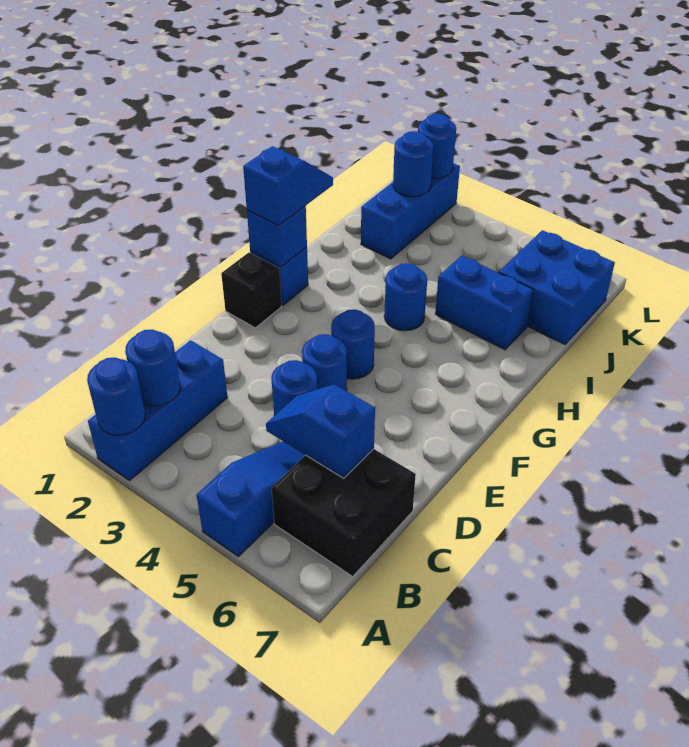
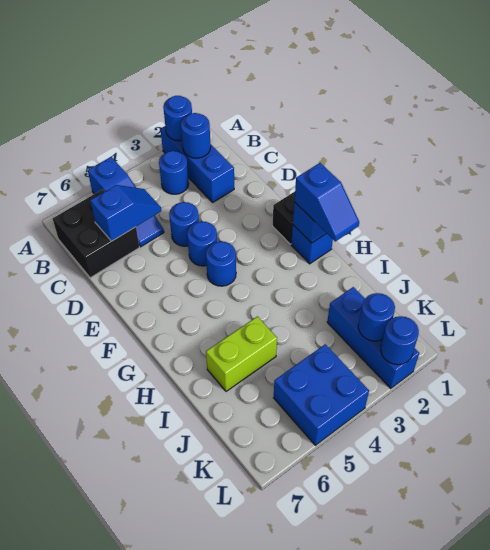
blue 1x1 round brick [384,263,427,331] -> blue 1x1 round brick moved to [159,151,189,194]
blue 1x2 brick [435,256,533,350] -> lime 1x2 brick [206,316,277,391]
blue 2x2 brick [499,230,615,344] -> blue 2x2 brick moved to [274,344,369,445]

